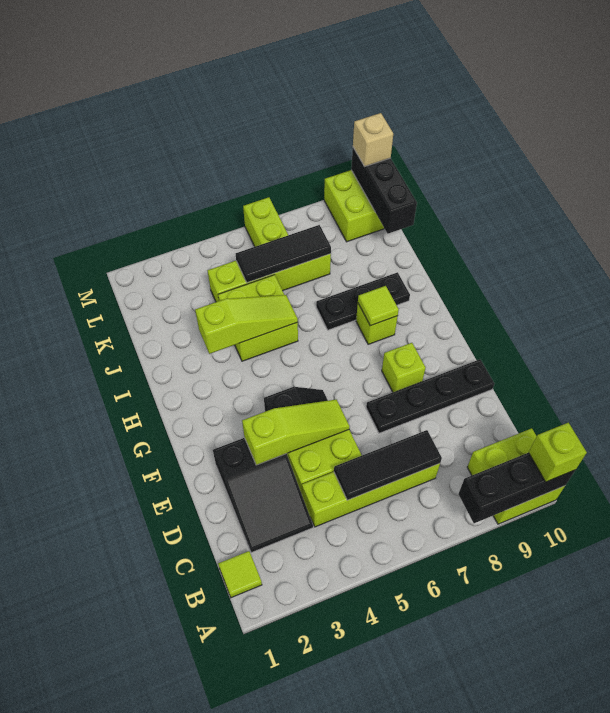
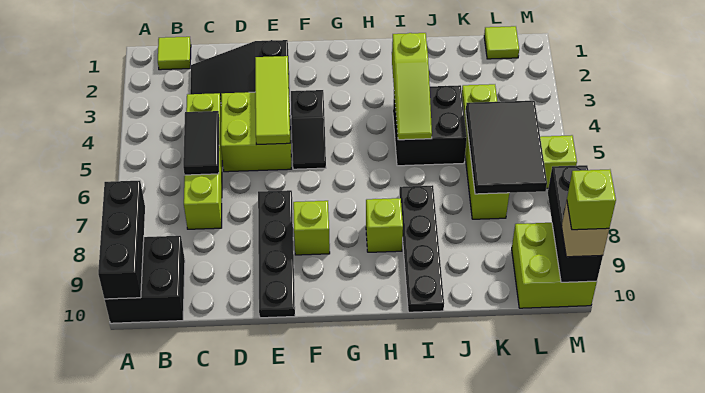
lime 2x2 brick [467,428,565,524] -> black 2x2 brick [105,236,185,323]
lime 1x1 brick [529,423,587,482] -> lime 1x1 brick moved to [567,170,616,230]
black 1x3 tile [334,430,442,500] -> black 1x2 tile [183,111,219,175]
lime 1x3 slope [242,399,350,465] -> lime 1x3 tile [255,56,290,145]
lime 1x1 tile [358,286,399,326] -> lime 1x1 tile moved to [484,26,519,59]
lime 2x2 brick [218,275,298,361] -> black 2x2 brick [393,85,467,166]
black 1x3 plate [316,272,410,330] -> black 1x4 plate [399,185,444,312]
black 1x3 tile [236,225,331,283] -> black 2x3 tile [466,101,547,194]
black 1x3 brick [351,148,417,234] -> black 1x3 brick turned to [548,165,603,282]

